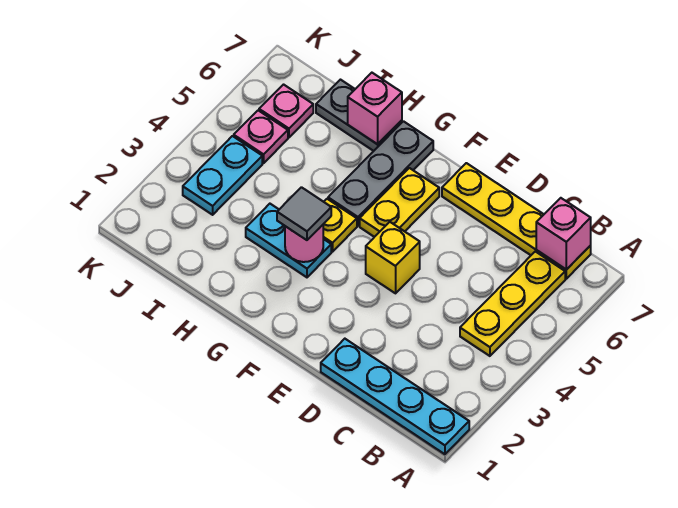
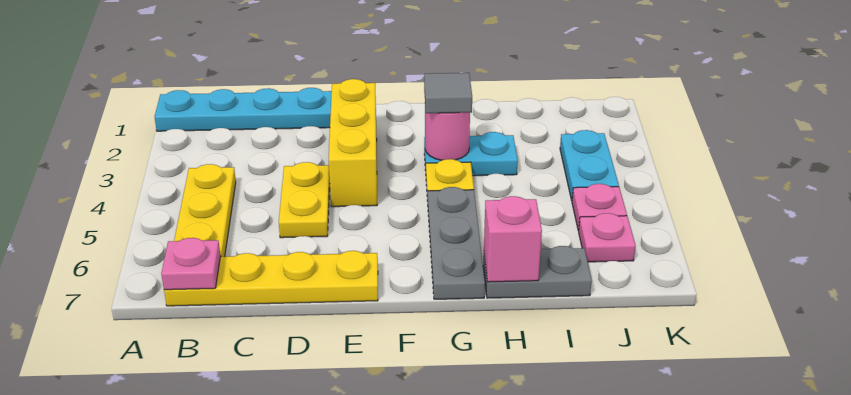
pink 1x1 brick [536,198,591,270] -> pink 1x1 plate [161,238,221,290]
yellow 1x1 brick [366,222,420,293] -> yellow 1x3 brick [329,79,377,207]
yellow 1x2 plate [360,168,439,237] -> yellow 1x2 plate moved to [279,162,330,238]

